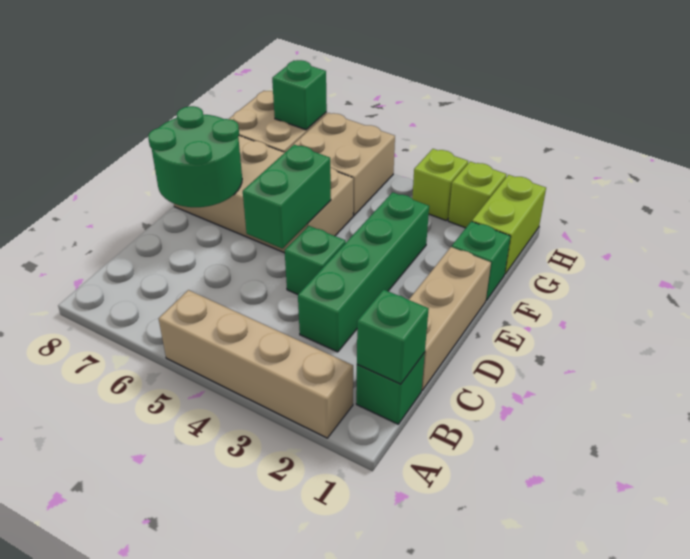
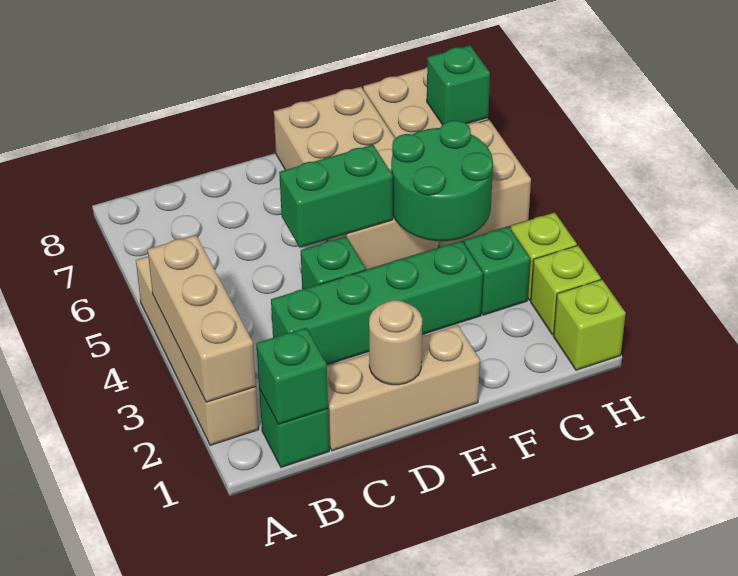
none -> tan 1x3 brick [148,235,256,402]
none -> tan 1x1 round brick [369,300,422,385]
green 2x2 round brick [148,106,242,207] -> green 2x2 round brick moved to [391,120,493,241]
green 1x1 brick [452,221,511,300] -> green 1x1 brick moved to [464,227,530,315]
lime 1x2 brick [472,175,546,274] -> lime 1x1 brick [554,279,626,370]

